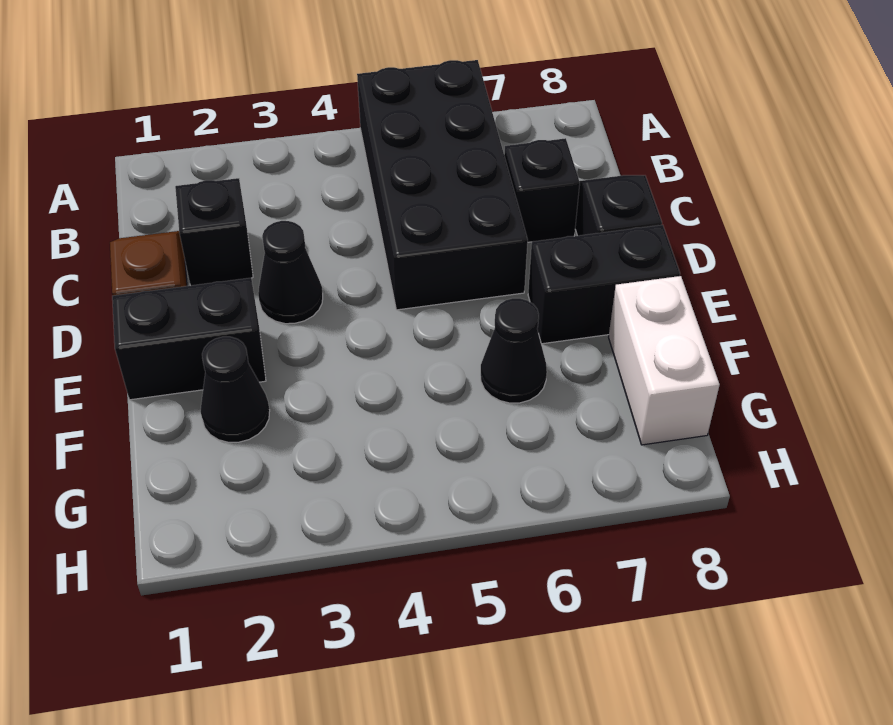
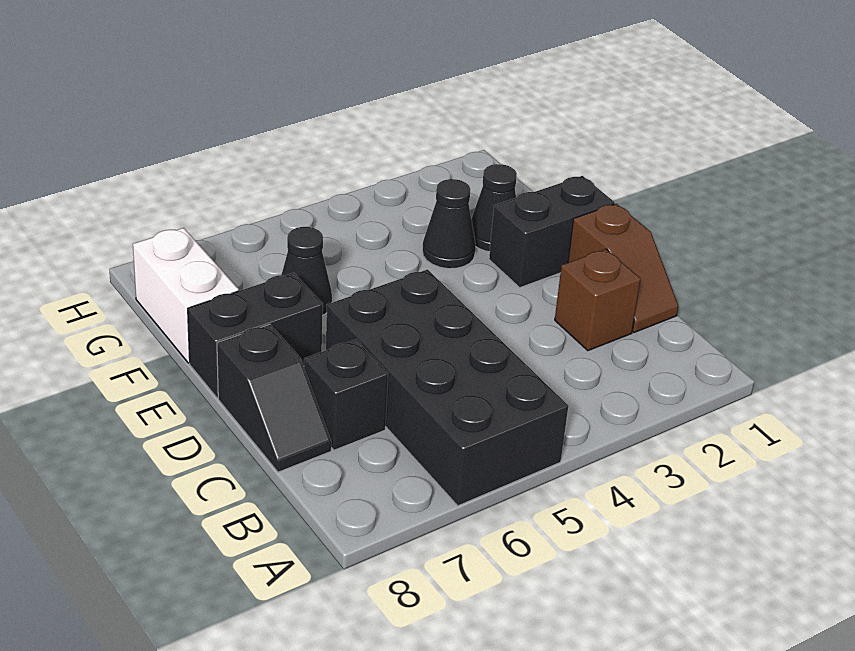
black 1x1 brick [175,178,253,286] -> brown 1x1 brick [555,249,641,351]
black 1x1 cone [258,221,323,324] -> black 1x1 cone moved to [422,179,476,269]

